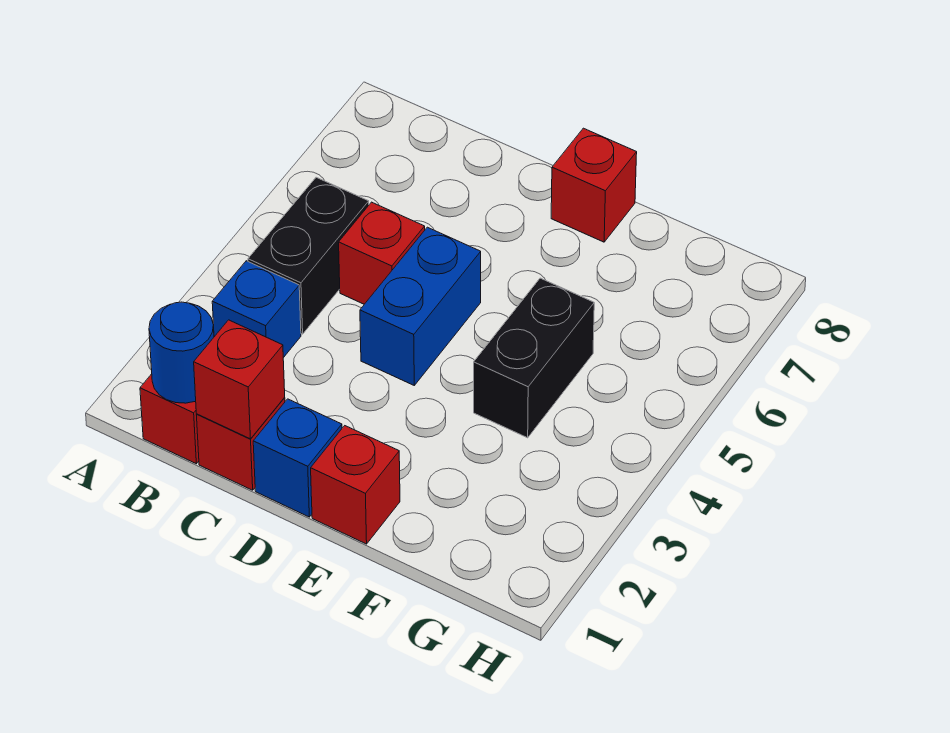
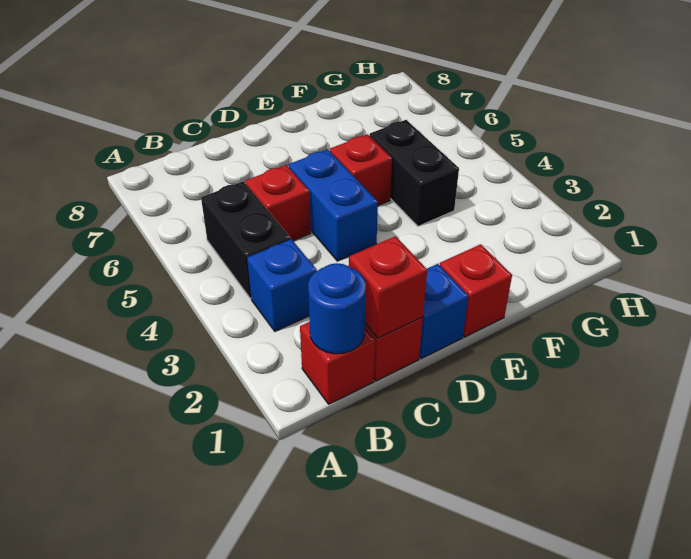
red 1x1 brick [551,128,637,242] -> red 1x1 brick moved to [330,134,392,206]

